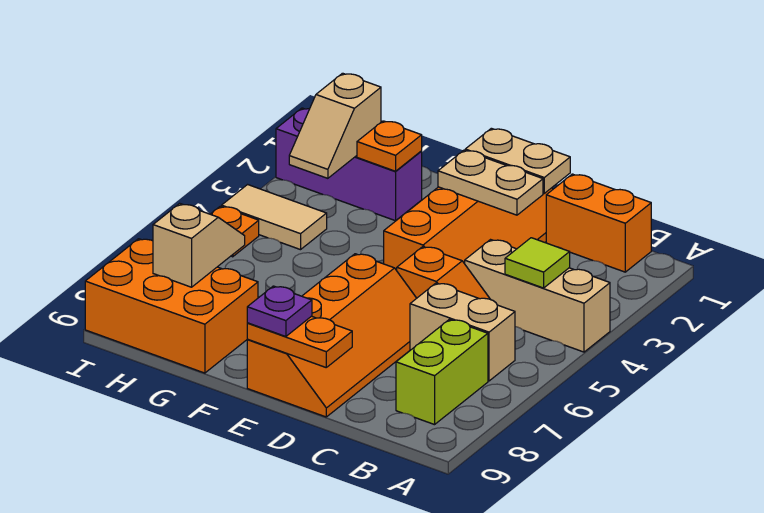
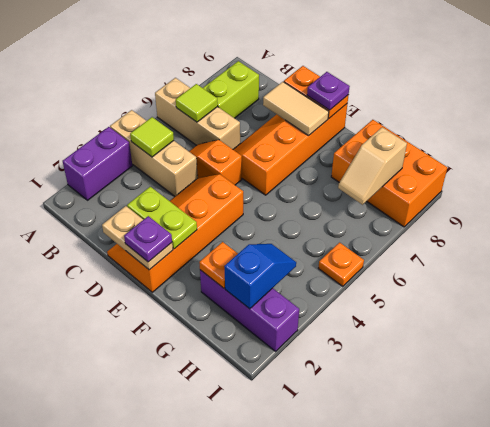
none -> purple 1x2 brick [63,127,132,200]
orange 1x2 brick [546,174,651,272] -> none
tan 1x2 brick [410,283,515,381] -> tan 1x3 brick [155,78,240,149]
none -> lime 1x1 tile [176,84,218,122]
tan 1x2 plate [438,150,543,215] -> lime 1x2 plate [127,187,197,249]
none -> purple 1x1 plate [124,216,172,262]
tan 1x2 slope [289,73,381,178] -> blue 1x2 slope [224,244,296,309]
tan 1x2 tile [222,185,327,250] -> tan 1x2 tile moved to [263,82,329,136]

